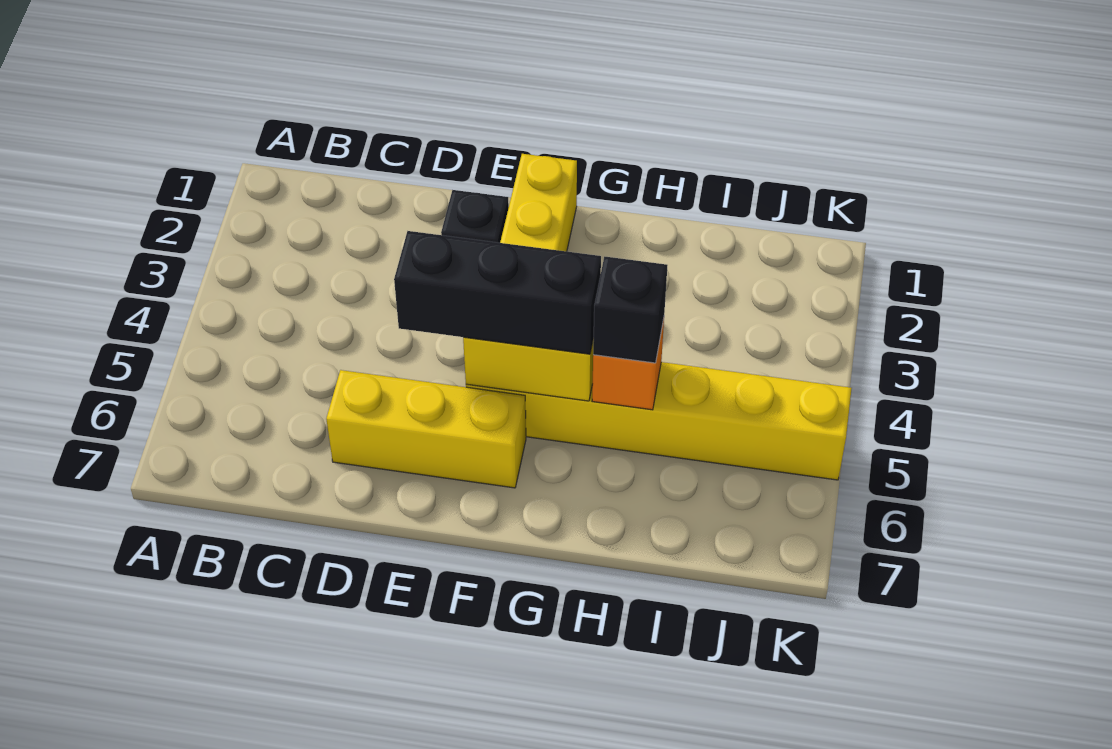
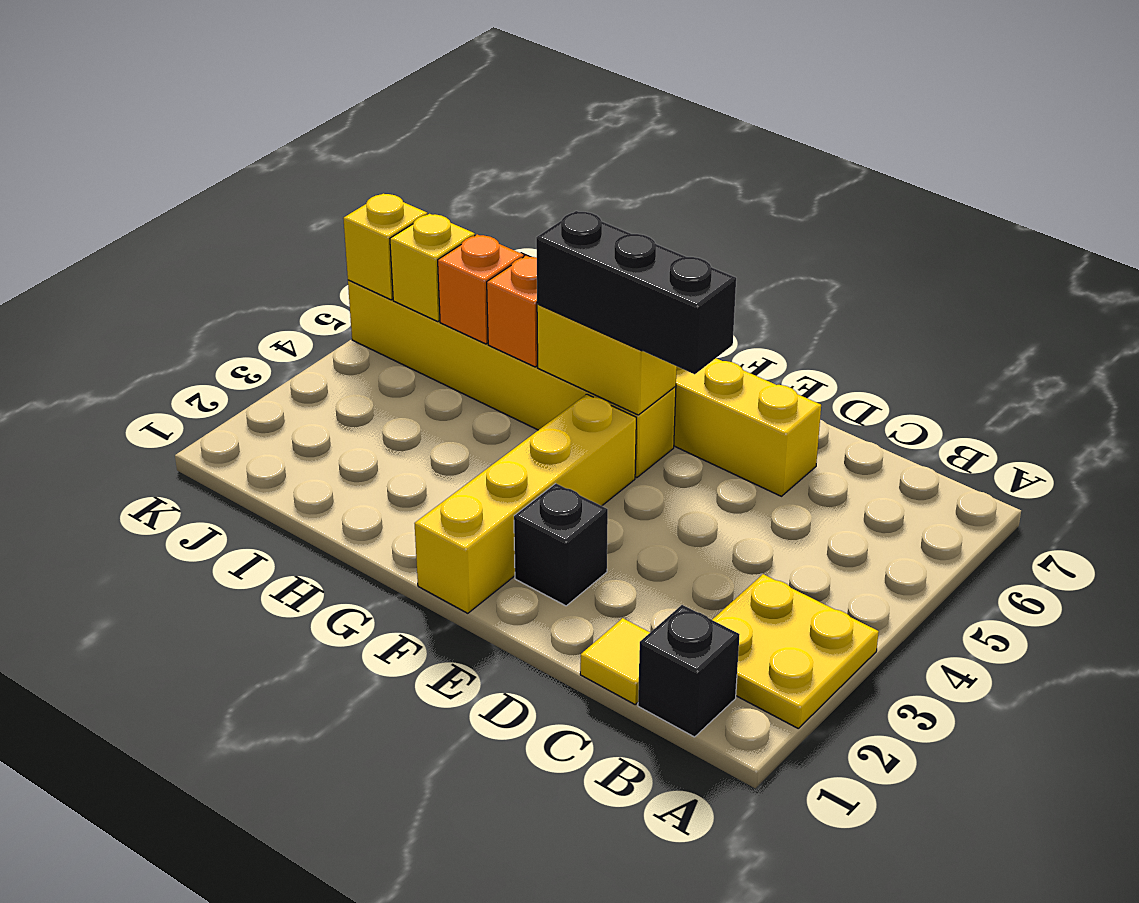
none -> yellow 2x2 plate [712,574,879,728]
none -> yellow 1x1 tile [580,618,650,704]
black 1x1 brick [593,257,667,363] -> black 1x1 brick moved to [638,605,740,737]
none -> orange 1x1 brick [438,234,524,344]
none -> yellow 1x1 brick [390,214,475,322]
none -> yellow 1x1 brick [343,194,427,300]

